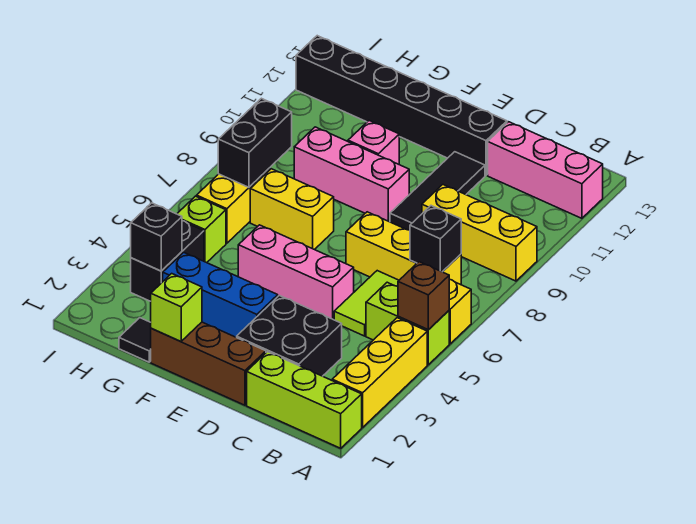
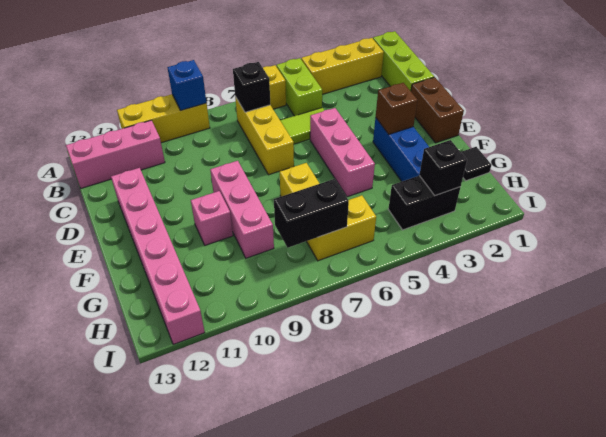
brown 1x1 brick [398,262,449,330] -> brown 1x1 brick moved to [376,83,418,134]
yellow 1x3 brick [422,185,537,281] -> yellow 1x3 brick turned to [117,94,210,143]
none -> blue 1x1 brick [167,60,207,110]
pink 1x3 brick [488,122,603,218] -> pink 1x3 brick turned to [66,120,165,188]
black 2x2 brick [237,296,342,376] -> none
brown 1x3 brick [151,322,266,405] -> brown 1x2 brick [411,77,464,143]
black 1x3 tile [390,152,485,230] -> none
black 1x6 brick [296,36,507,175] -> pink 1x6 brick [111,168,205,345]
lime 1x1 brick [151,274,202,342] -> none
lime 1x1 brick [177,196,226,263] -> none

